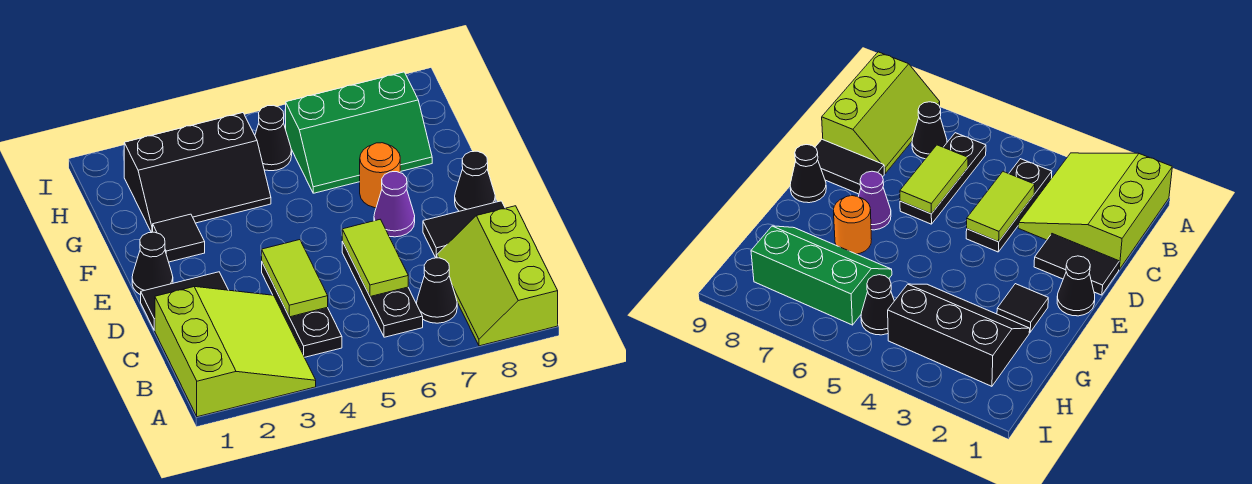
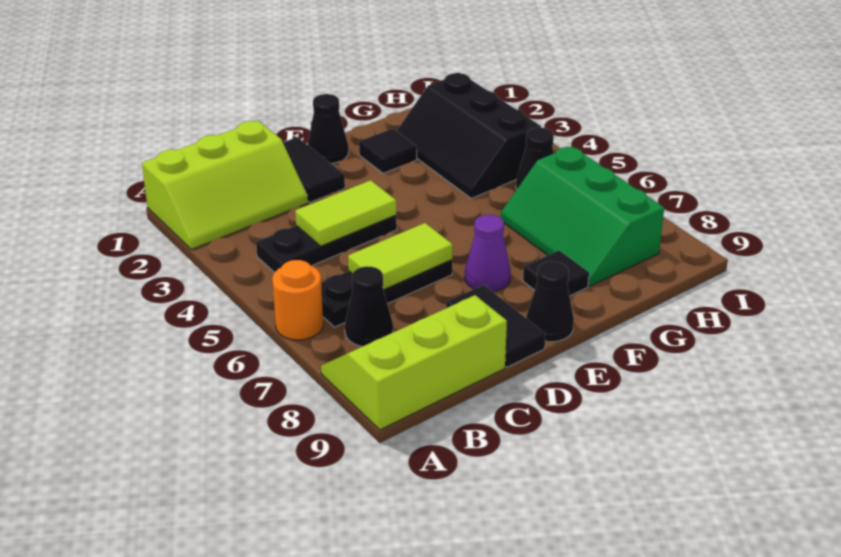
lime 3x3 slope [155,287,316,417] -> lime 2x3 slope [142,121,308,249]
orange 1x1 round brick [360,143,400,208] -> orange 1x1 round brick moved to [272,260,323,340]
none -> black 1x1 tile [523,251,589,296]

